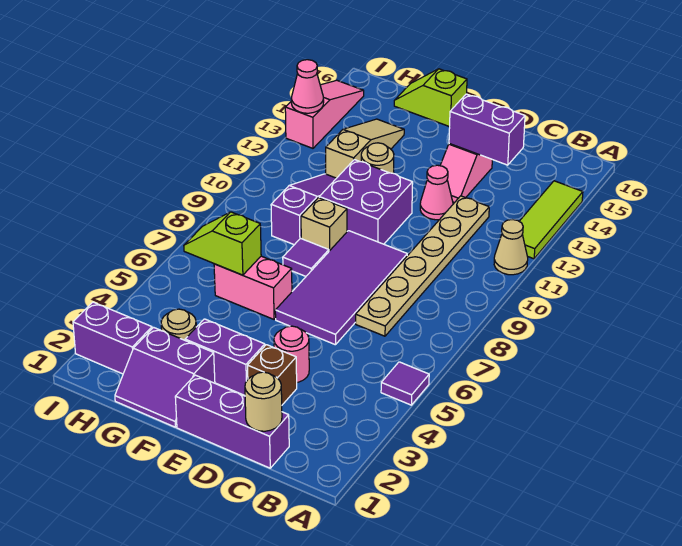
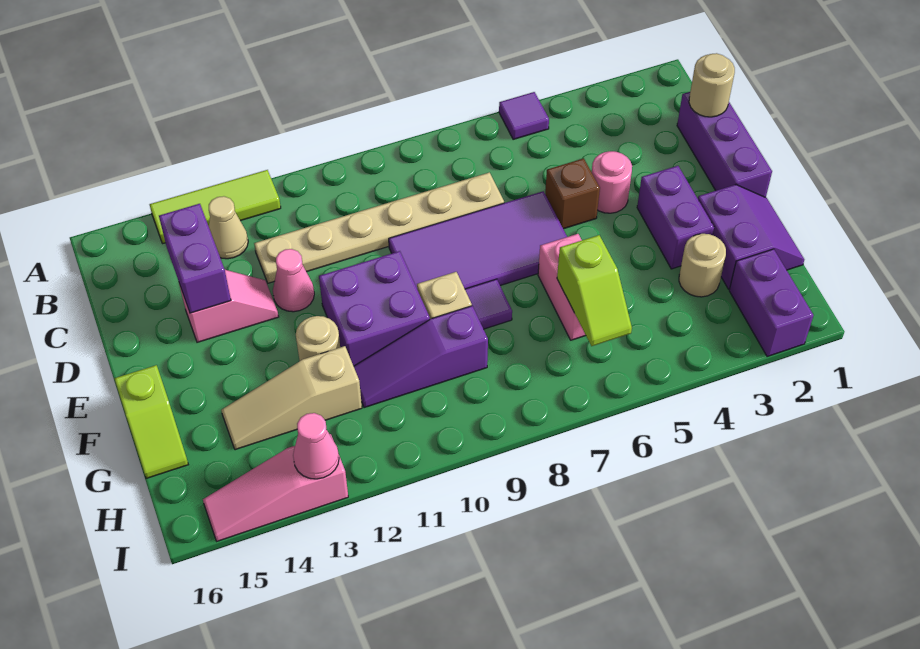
tan 1x1 cone [494,219,528,275] -> tan 1x1 cone moved to [209,196,248,259]
brown 1x1 brick [248,345,297,405] -> brown 1x1 brick moved to [545,158,600,229]

